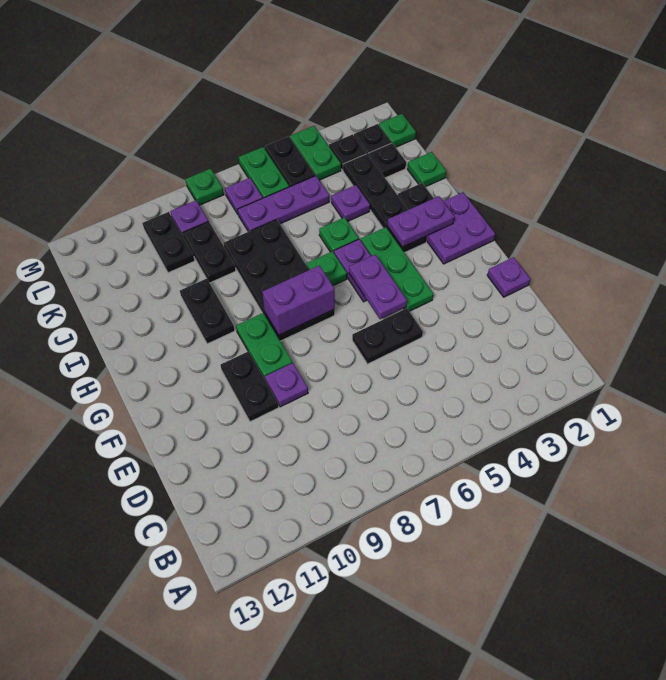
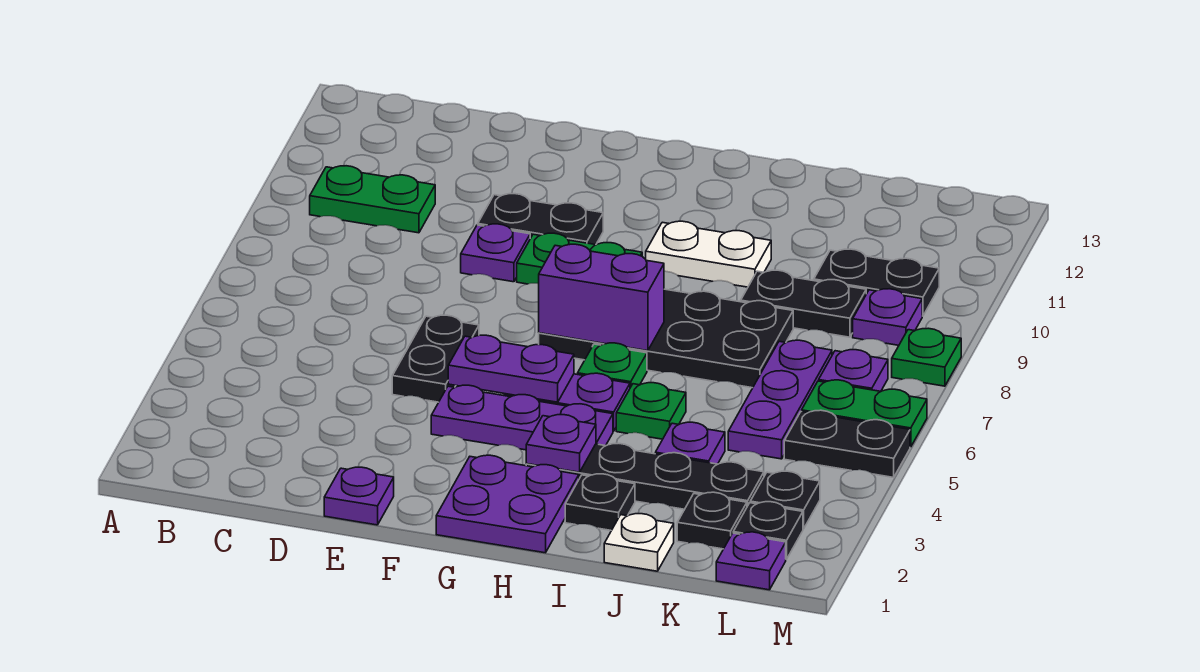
green 1x3 plate [361,227,433,311] -> purple 1x3 plate [431,385,613,450]
purple 1x2 brick [262,266,335,335] -> purple 1x2 brick turned to [539,244,664,351]
purple 1x2 plate [387,196,454,247] -> purple 1x1 plate [526,415,596,472]
black 1x2 plate [180,278,235,344] -> white 1x2 plate [646,221,771,287]
green 1x1 plate [407,152,446,187] -> white 1x1 plate [604,514,674,571]
green 1x1 plate [379,114,416,147] -> purple 1x1 plate [716,532,786,590]
green 1x2 plate [290,126,341,180] -> green 1x2 plate moved to [310,166,435,233]

